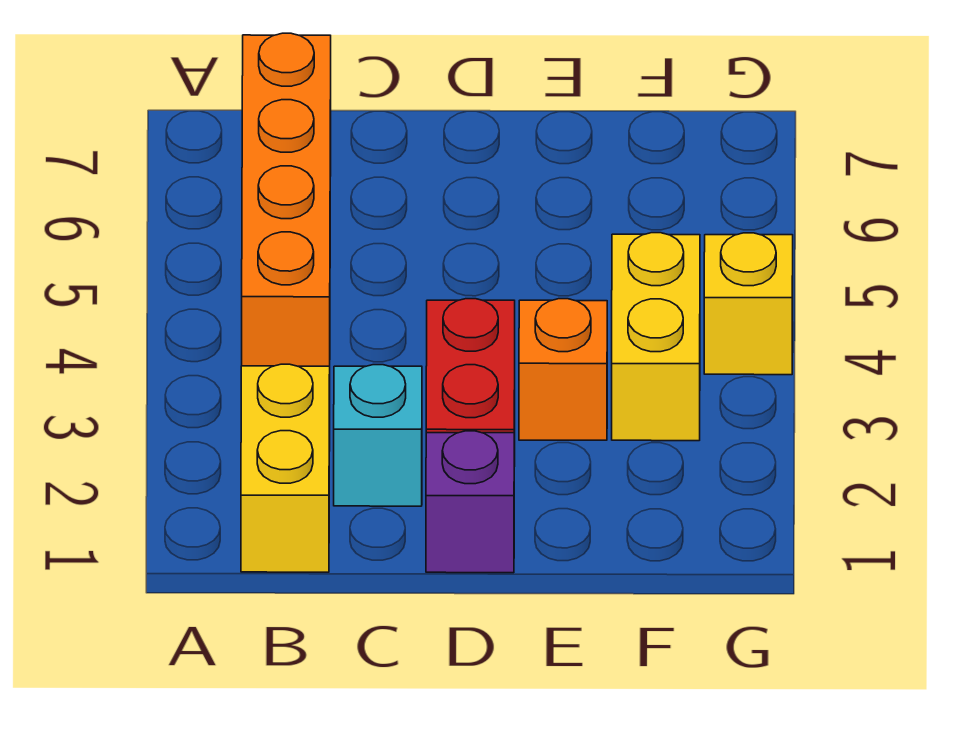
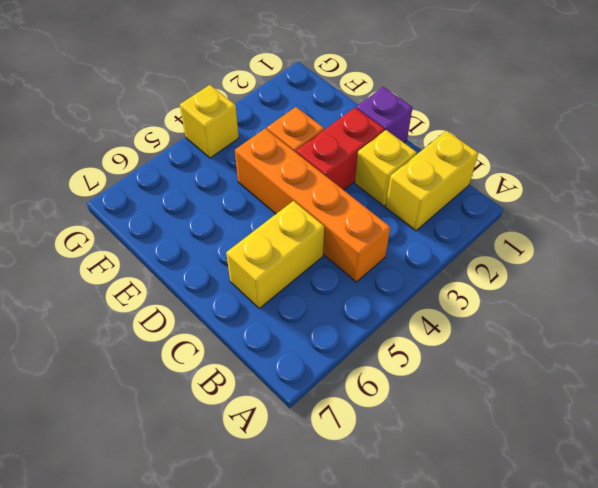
orange 1x4 brick [242,33,331,366] -> orange 1x4 brick turned to [235,128,390,282]
cyan 1x1 brick [334,365,422,506] -> yellow 1x1 brick [355,130,417,206]
yellow 1x2 brick [612,233,700,441] -> yellow 1x2 brick moved to [226,201,324,308]

